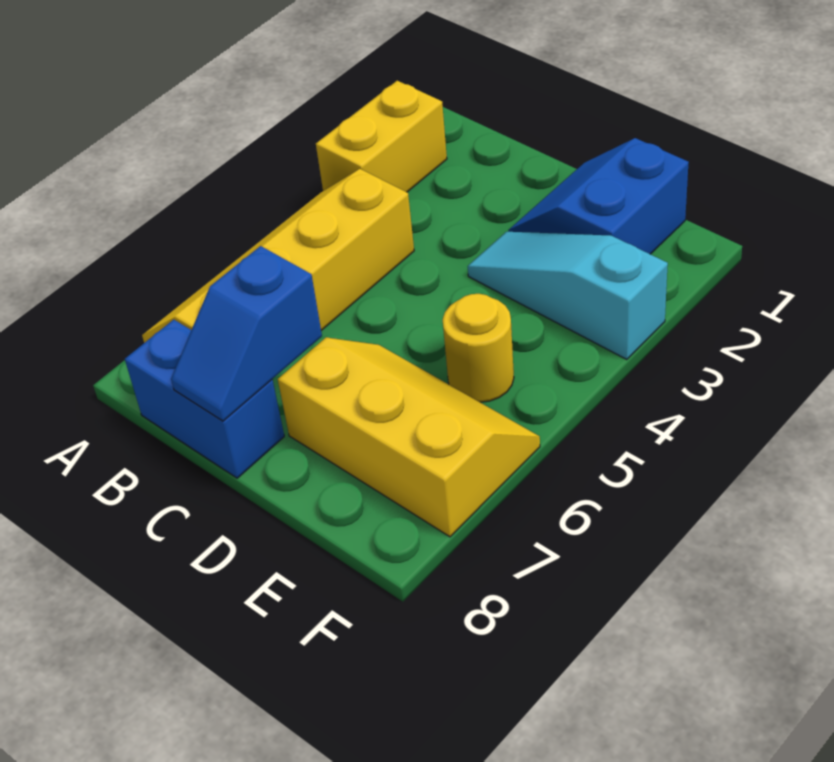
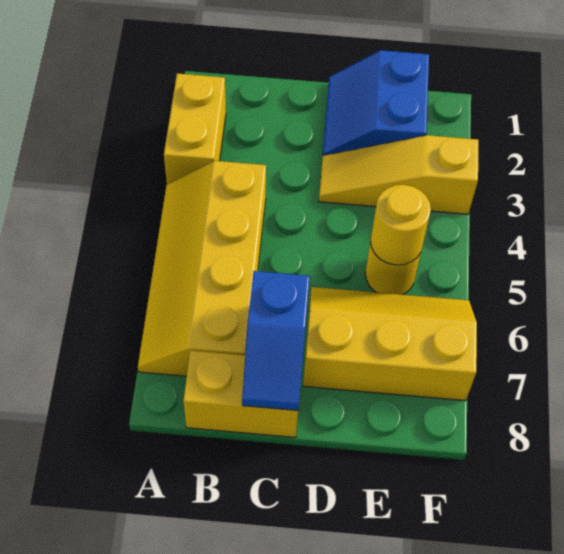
blue 1x2 brick [125,320,284,478] -> yellow 1x2 brick [183,351,298,437]
cyan 1x3 slope [468,232,668,360] -> yellow 1x3 slope [319,135,478,214]
none -> yellow 1x1 round brick [371,185,431,265]

